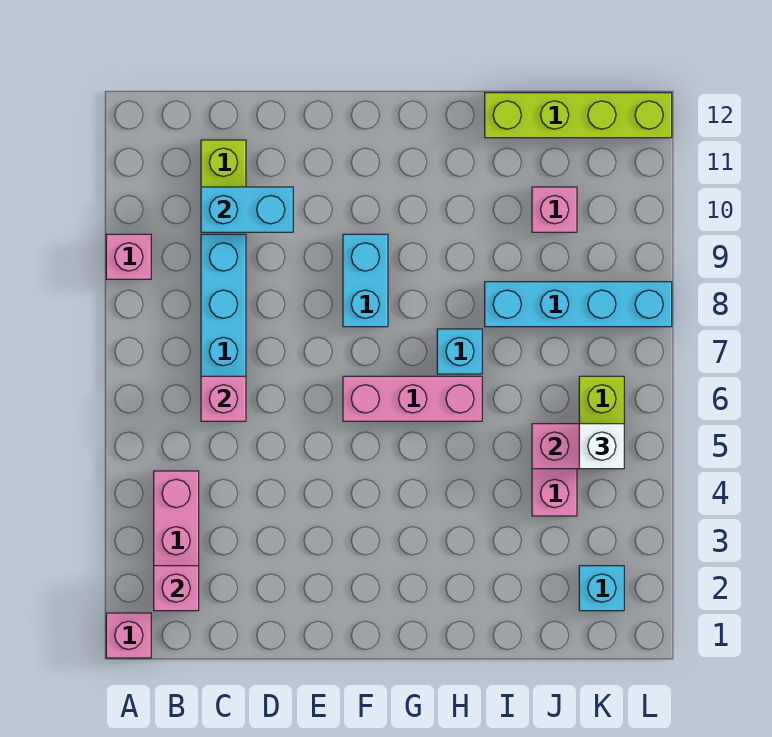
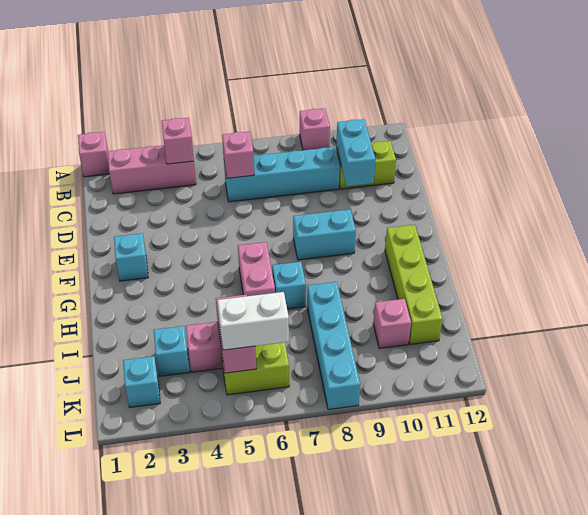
pink 1x1 brick [154,566,199,611] -> pink 1x1 brick moved to [162,118,194,164]
none -> cyan 1x1 brick [114,233,148,281]
pink 1x3 brick [343,376,482,421] -> pink 1x2 brick [238,242,275,296]
lime 1x4 brick [485,93,672,138] -> lime 1x4 brick moved to [385,225,443,344]
none -> cyan 1x1 brick [154,326,190,376]
white 1x1 brick [579,424,624,469] -> white 1x2 brick [217,292,289,350]

